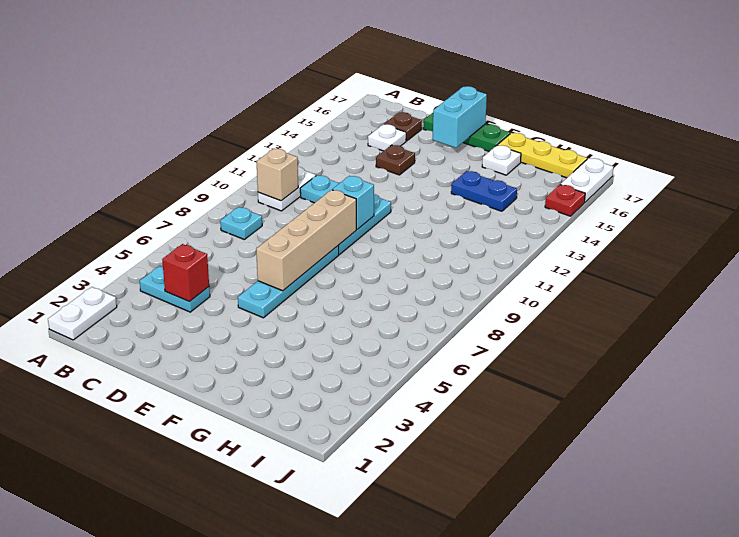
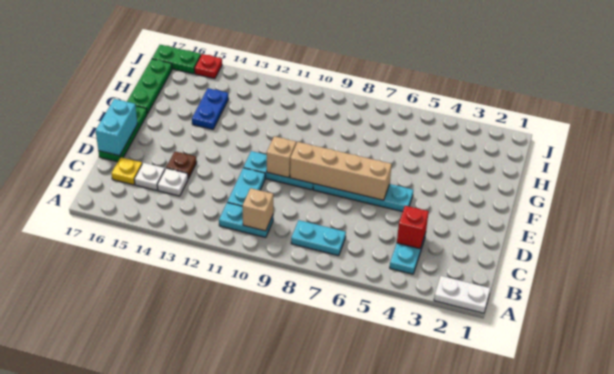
cyan 1x1 plate [220,207,262,239] -> cyan 1x2 plate [291,220,346,256]
white 1x2 plate [258,167,316,211] -> cyan 1x2 plate [219,203,273,238]
brown 1x1 plate [384,112,422,141] -> yellow 1x1 plate [112,157,142,185]
cyan 1x1 brick [332,176,374,229] -> tan 1x1 brick [267,136,296,178]
cyan 1x2 brick [433,86,487,148] -> cyan 1x2 brick turned to [96,99,138,156]
white 1x1 plate [482,145,521,175] -> white 1x1 plate moved to [157,168,188,196]
yellow 1x3 plate [498,133,587,178] -> green 1x3 plate [127,59,172,114]
white 1x2 plate [560,158,613,202] -> green 1x2 plate [152,45,201,74]

